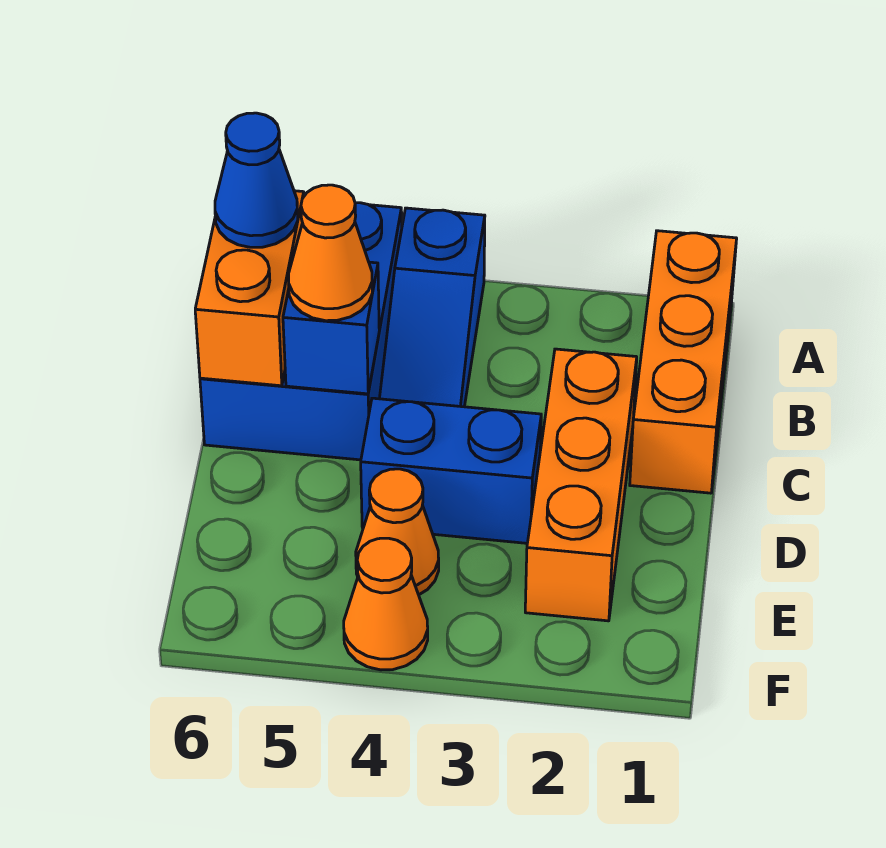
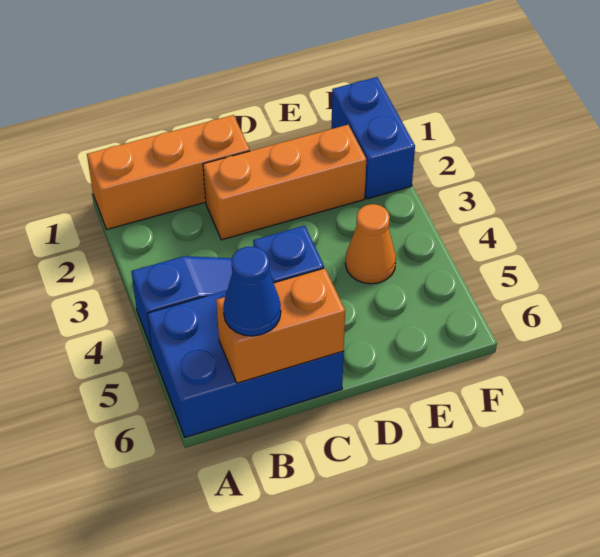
orange 1x1 cone [289,185,372,321] -> none
blue 1x2 brick [361,398,541,543] -> blue 1x2 brick moved to [331,77,415,199]
orange 1x1 cone [344,538,428,670] -> none

